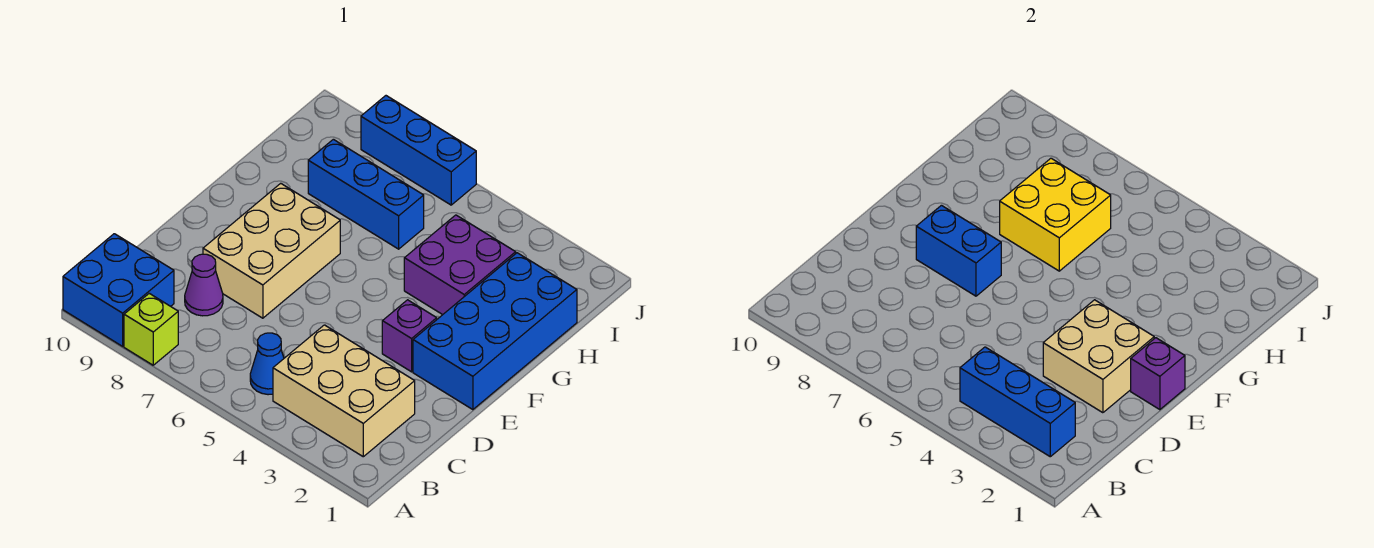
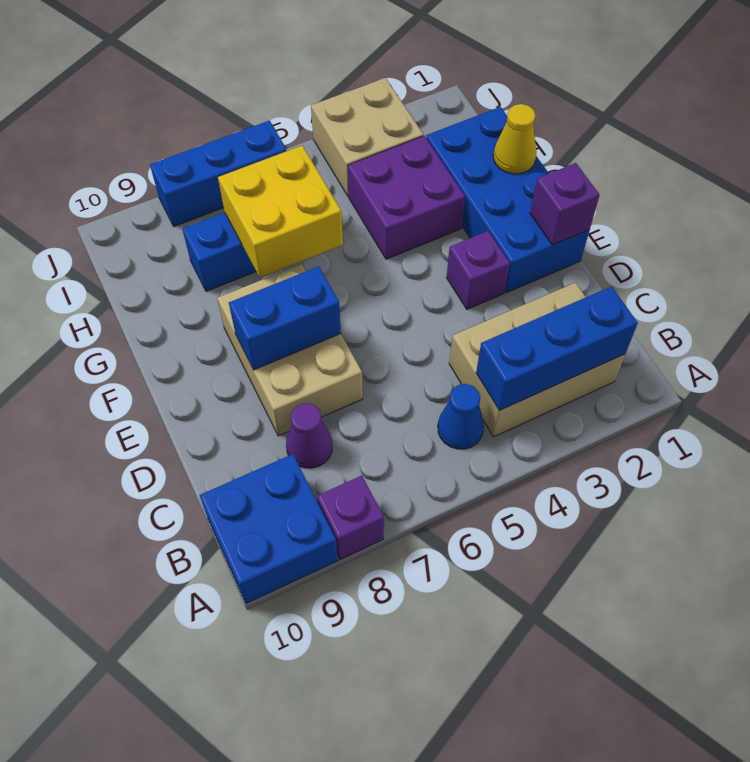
lime 1x1 brick [124,293,178,365] -> purple 1x1 brick [317,476,384,560]
tan 2x2 brick [1043,300,1154,413] -> tan 2x2 brick moved to [311,78,424,197]
none -> yellow 1x1 cone [493,104,536,174]

